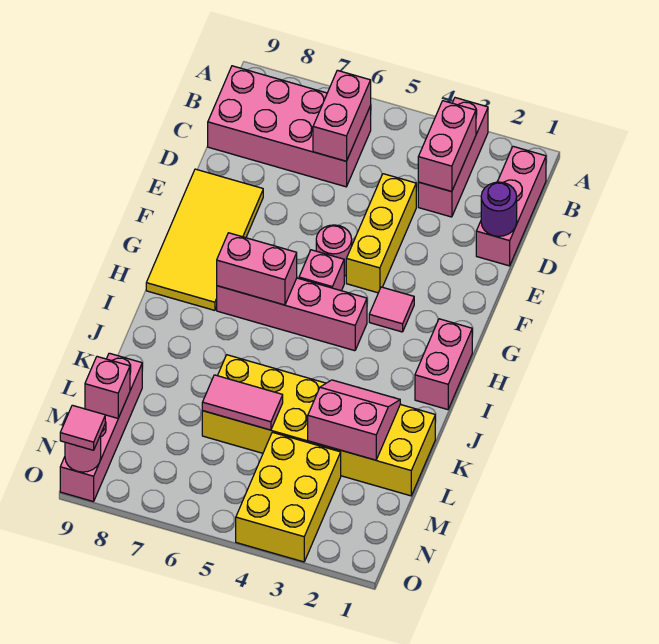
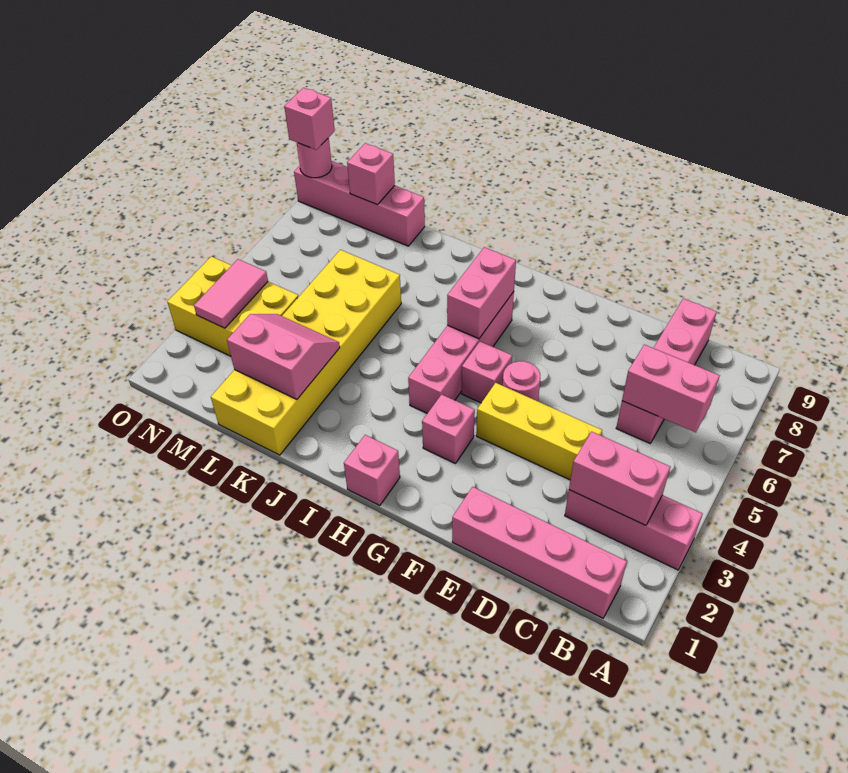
pink 1x3 brick [476,146,546,266] -> pink 1x4 brick [452,487,627,618]
pink 2x4 brick [208,66,371,187] -> pink 1x4 brick [616,298,716,443]
purple 1x1 round brick [481,182,517,236] -> none
yellow 2x4 tile [146,169,263,310] -> none
pink 1x1 tile [369,287,414,332] -> pink 1x1 brick [422,394,475,463]
pink 1x2 brick [415,319,472,410] -> pink 1x1 brick [344,435,400,505]
pink 2x2 slope [308,380,400,460] -> pink 2x2 slope turned to [227,314,340,399]
pink 1x2 tile [202,375,283,430] -> pink 1x2 tile moved to [194,259,268,328]
pink 1x1 tile [60,405,105,450] -> pink 1x1 brick [284,88,335,150]

